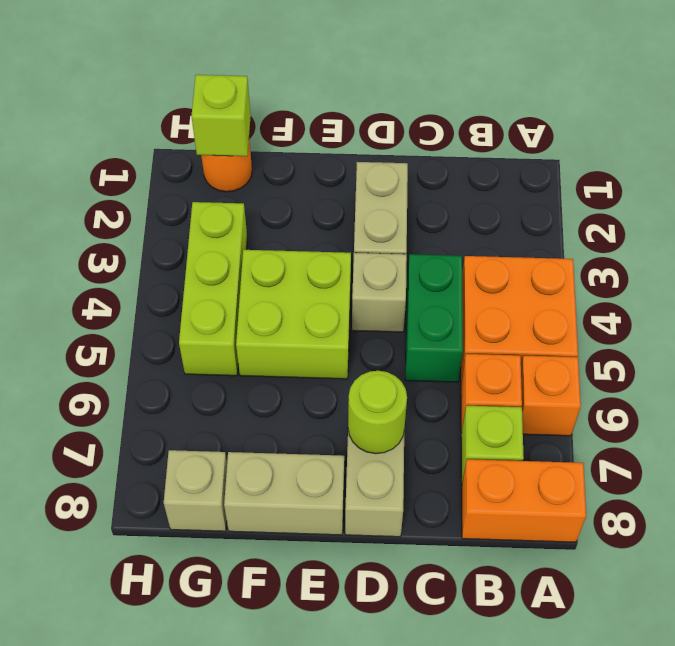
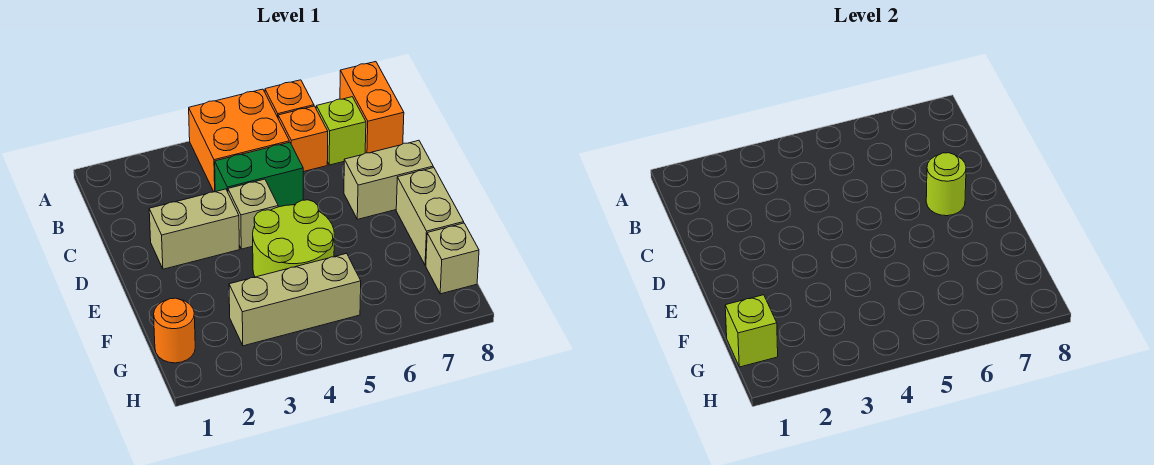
lime 2x2 brick [236,250,351,379] -> lime 2x2 round brick [253,200,334,277]
lime 1x3 brick [179,202,247,376] -> tan 1x3 brick [229,253,361,346]

